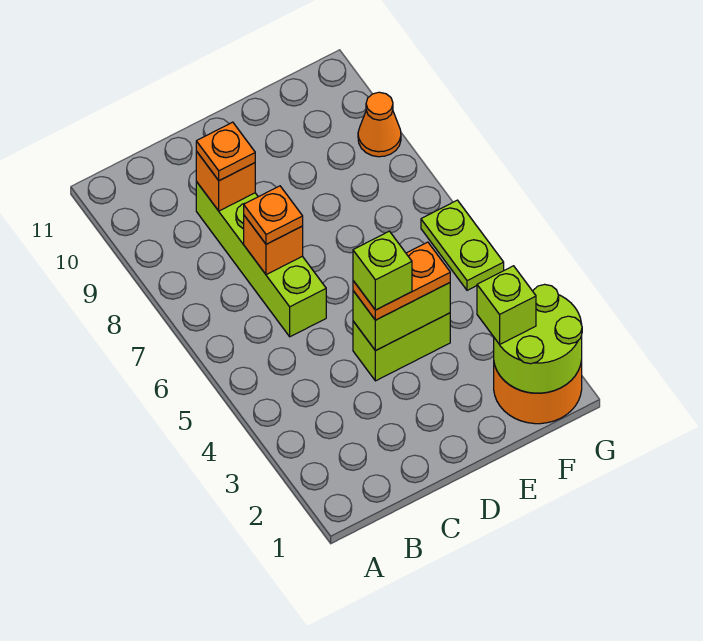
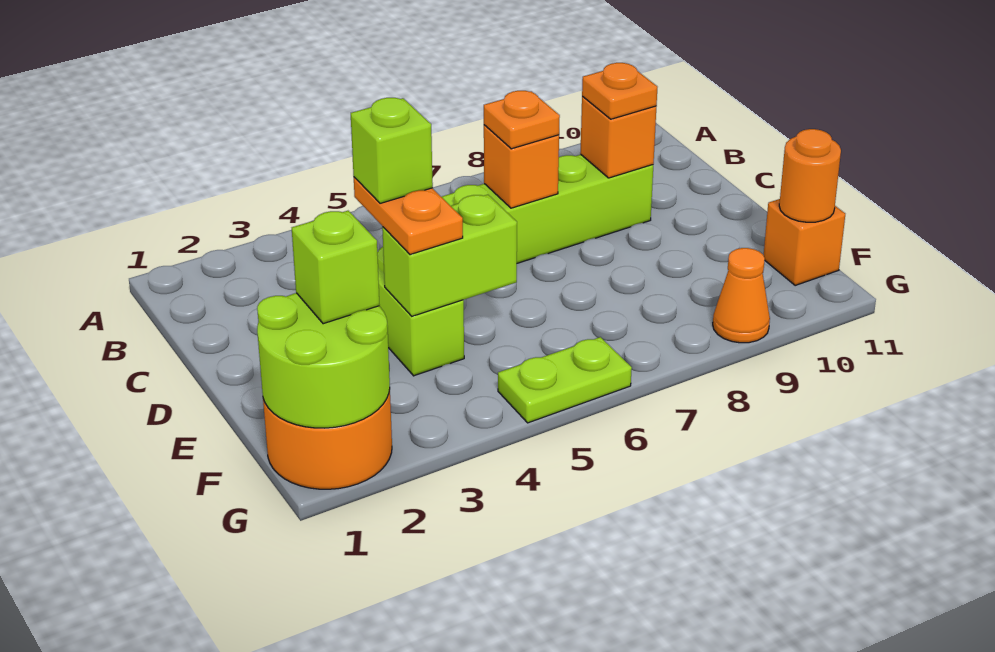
lime 1x2 brick [353,283,450,351] -> lime 1x2 brick turned to [382,195,517,316]
none -> orange 1x1 brick [764,199,845,286]
none -> orange 1x1 round brick [779,129,841,222]

